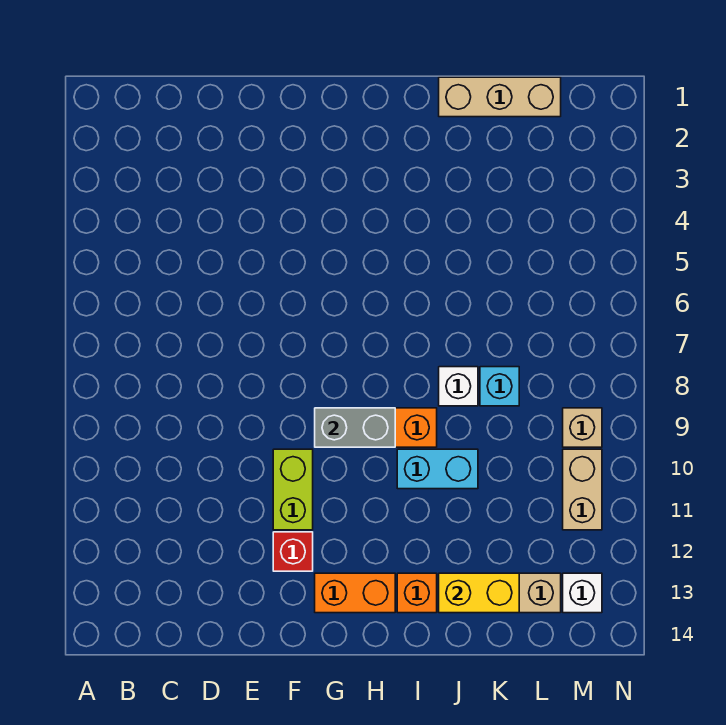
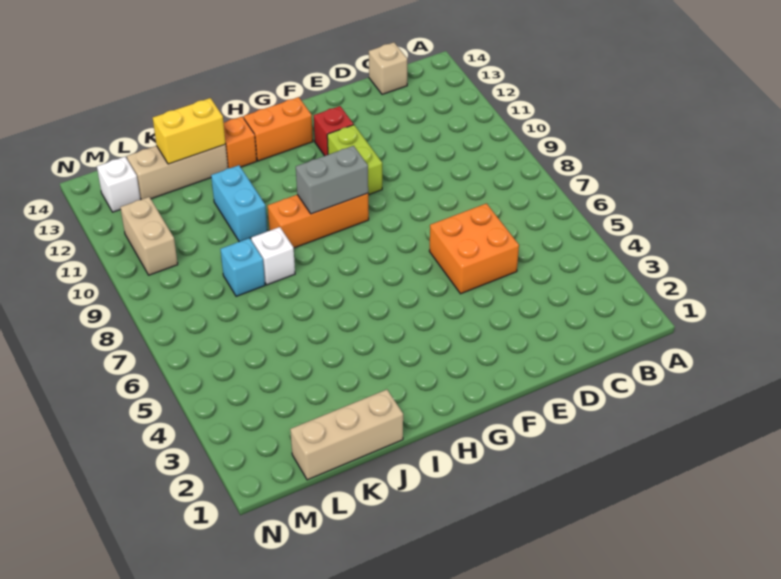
none -> orange 2x2 brick [429,203,519,294]
cyan 1x2 brick [397,449,478,489] -> cyan 1x2 brick turned to [211,165,267,242]
tan 1x1 brick [563,408,602,447] -> tan 1x1 brick moved to [369,42,407,94]

